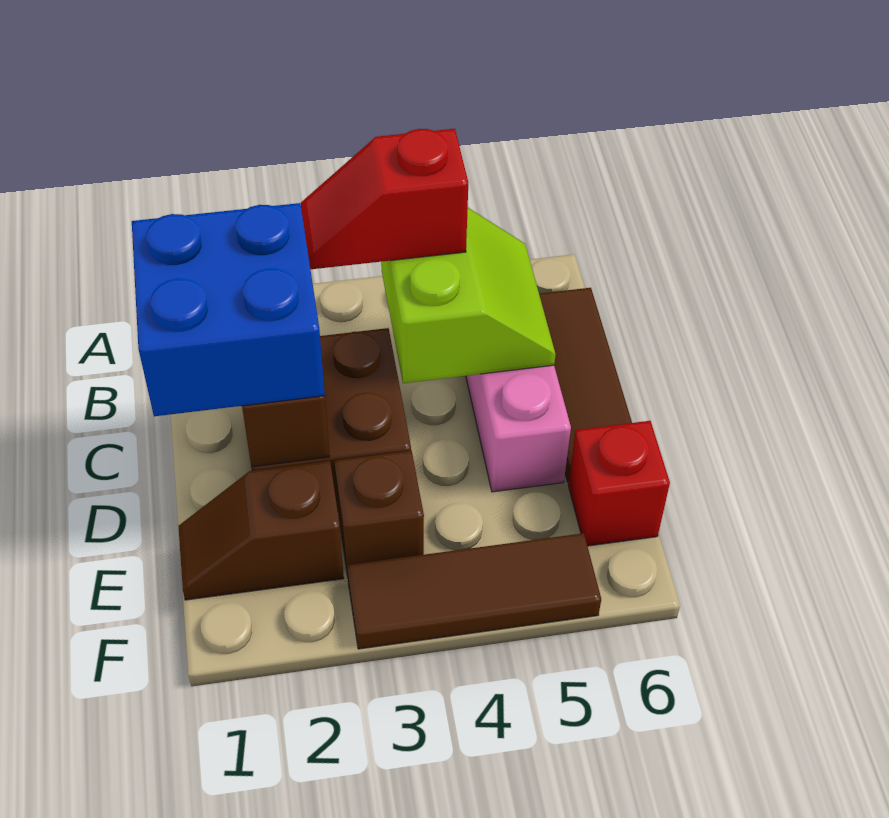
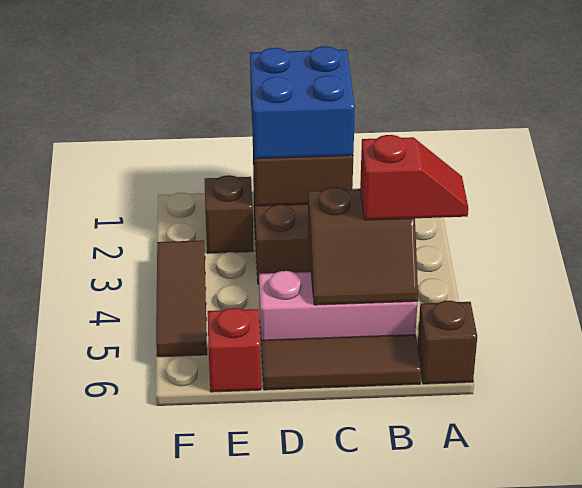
red 1x2 slope [301,129,468,269] -> red 1x2 slope turned to [360,135,468,220]
lime 2x2 slope [381,208,556,383] -> brown 2x2 slope [308,187,418,305]
brown 1x1 brick [334,451,424,576] -> brown 1x1 brick moved to [418,301,477,384]

